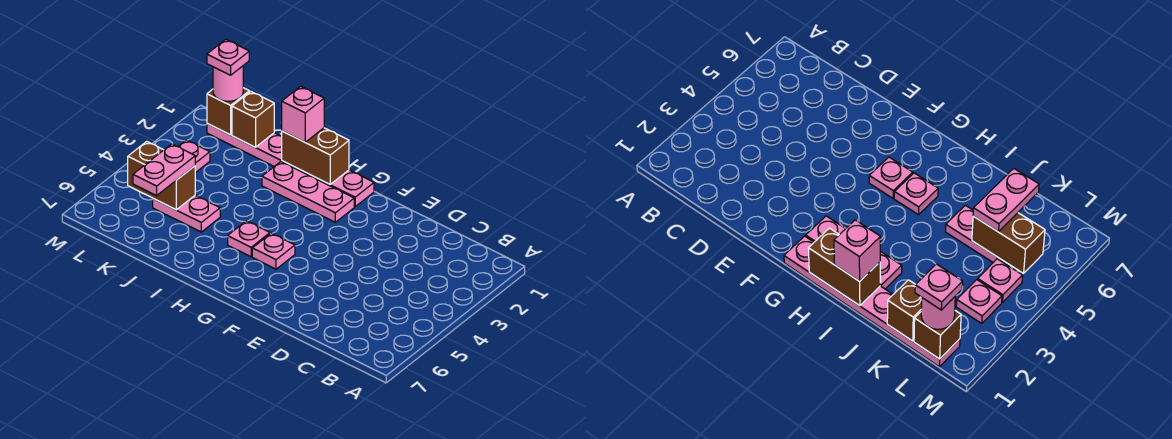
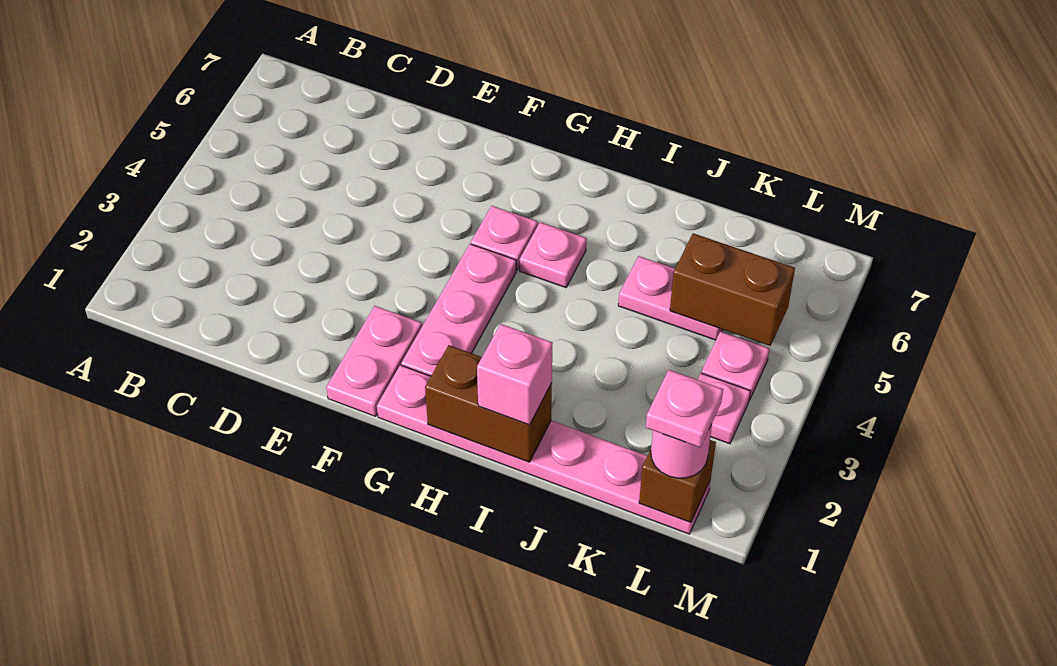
pink 1x3 plate [262,162,354,222] -> pink 1x3 plate turned to [401,244,516,376]
brown 1x1 brick [232,91,274,147] -> none
pink 1x2 plate [133,144,195,196] -> pink 1x2 plate moved to [326,306,422,417]

